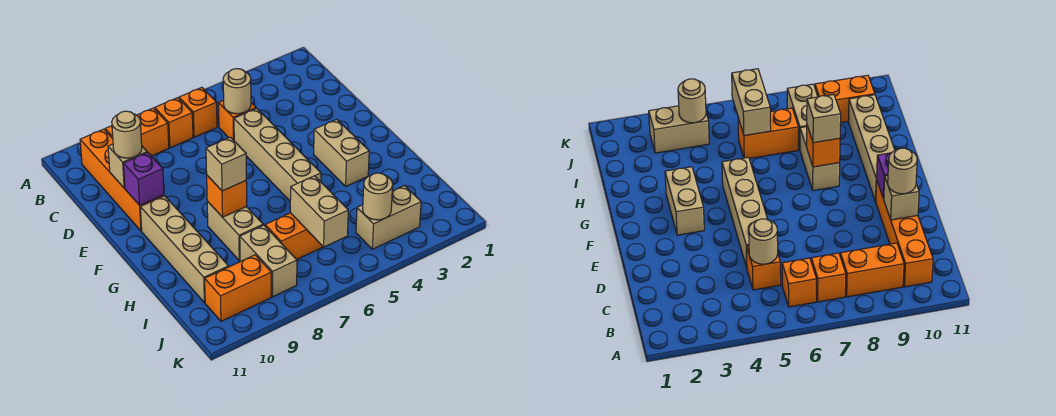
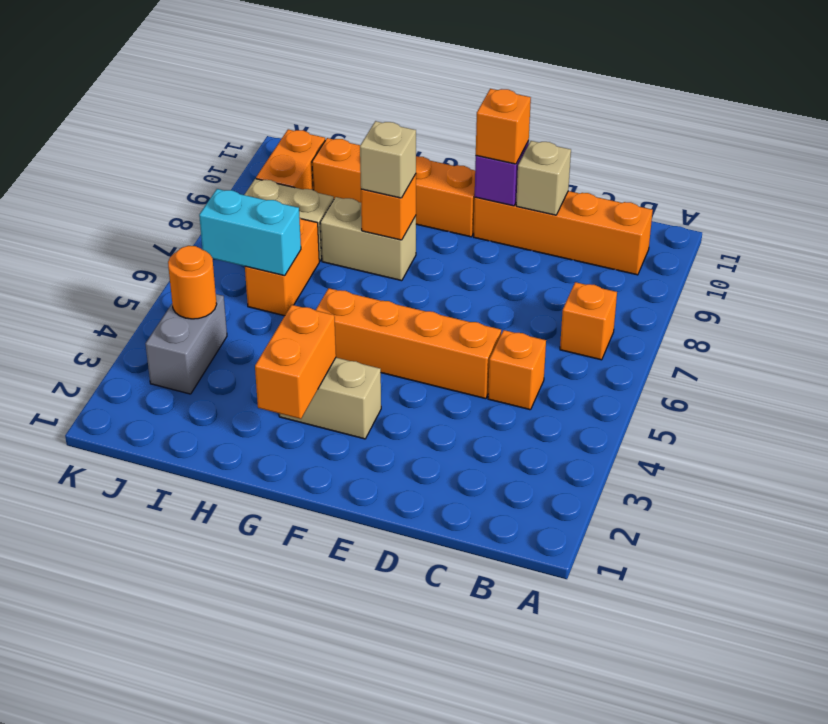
orange 1x1 brick [179,87,217,137] -> orange 1x1 brick moved to [476,89,531,164]
orange 1x2 brick [105,108,169,156] -> orange 1x2 brick moved to [255,305,336,419]
tan 1x1 round brick [223,69,251,114] -> none
tan 1x4 brick [234,108,321,201] -> orange 1x4 brick [316,288,501,399]
tan 1x1 round brick [112,111,142,158] -> none
tan 1x4 brick [140,196,229,303] -> orange 1x4 brick [312,138,475,237]
tan 1x2 brick [290,176,348,247] -> cyan 1x2 brick [199,189,301,276]
tan 1x2 brick [356,185,421,249] -> grey 1x2 brick [146,294,227,394]
tan 1x1 round brick [363,173,393,220] -> orange 1x1 round brick [168,246,217,319]

